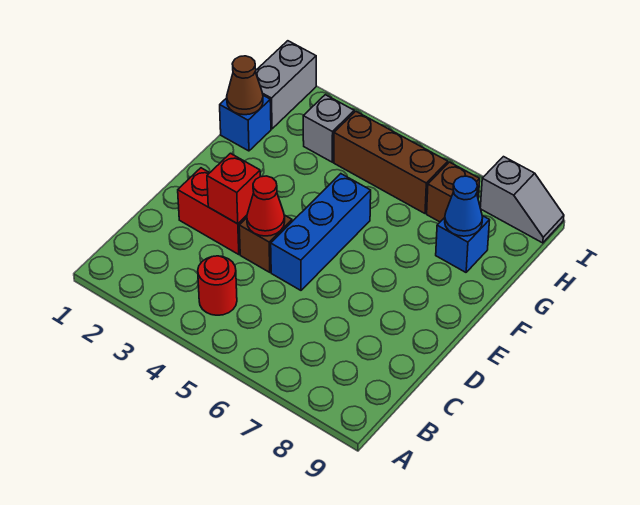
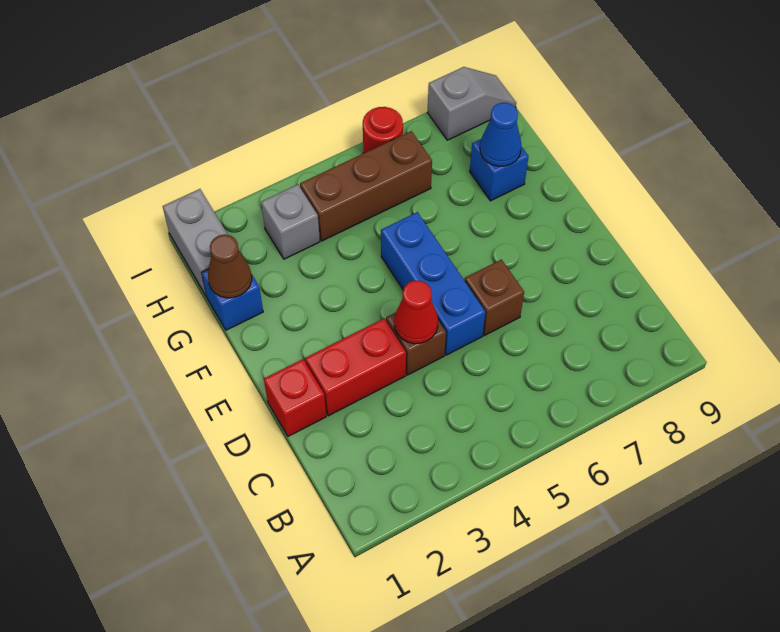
red 1x1 round brick [198,256,237,315] -> red 1x1 round brick moved to [363,107,403,153]
red 1x1 brick [207,153,260,224] -> red 1x1 brick moved to [264,359,326,436]
brown 1x1 brick [427,162,480,222] -> brown 1x1 brick moved to [465,260,524,336]

